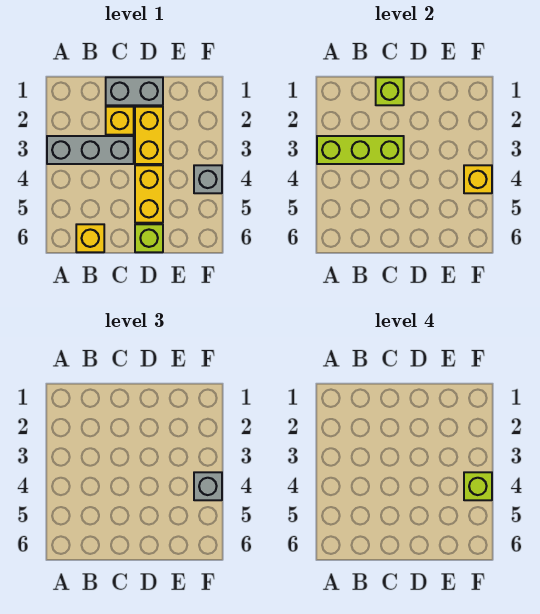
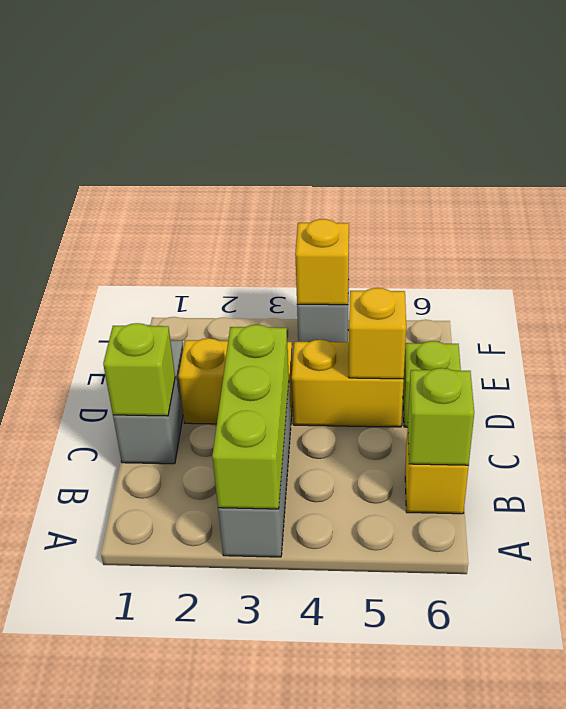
yellow 1x1 brick [106,107,134,135] -> yellow 1x1 brick moved to [349,288,406,379]
grey 1x1 brick [194,472,222,500] -> none
lime 1x1 brick [464,472,492,500] -> lime 1x1 brick moved to [408,368,474,465]

